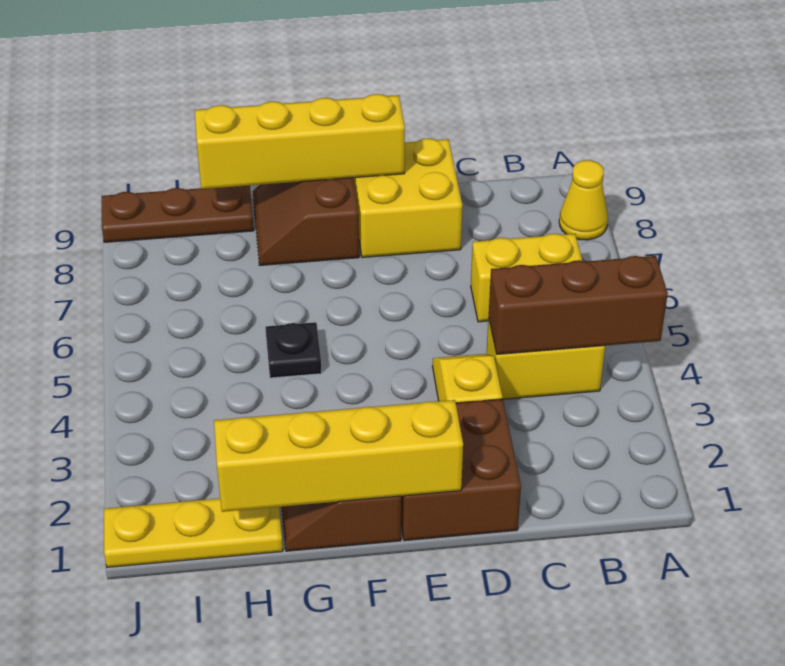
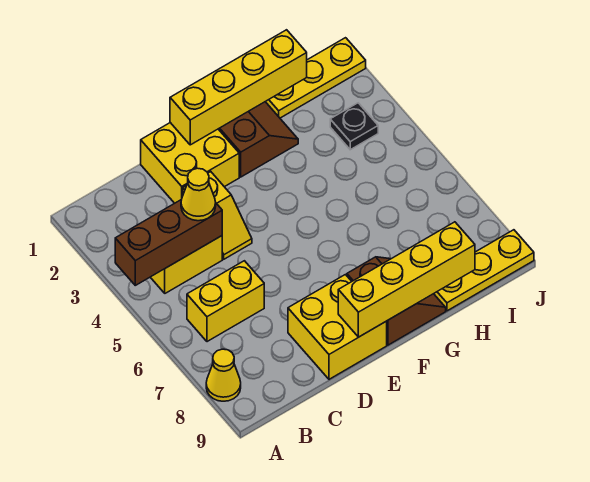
none -> yellow 1x1 cone [181,168,216,221]
brown 2x2 brick [401,399,521,541] -> yellow 2x2 brick [141,123,239,203]
black 1x1 plate [265,322,322,378] -> black 1x1 plate moved to [330,103,378,150]
brown 1x3 plate [102,185,254,242] -> yellow 1x3 plate [434,230,534,311]

